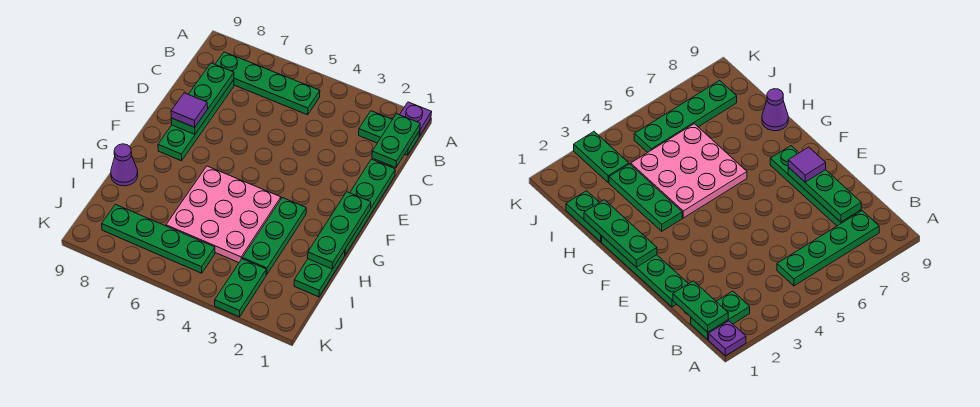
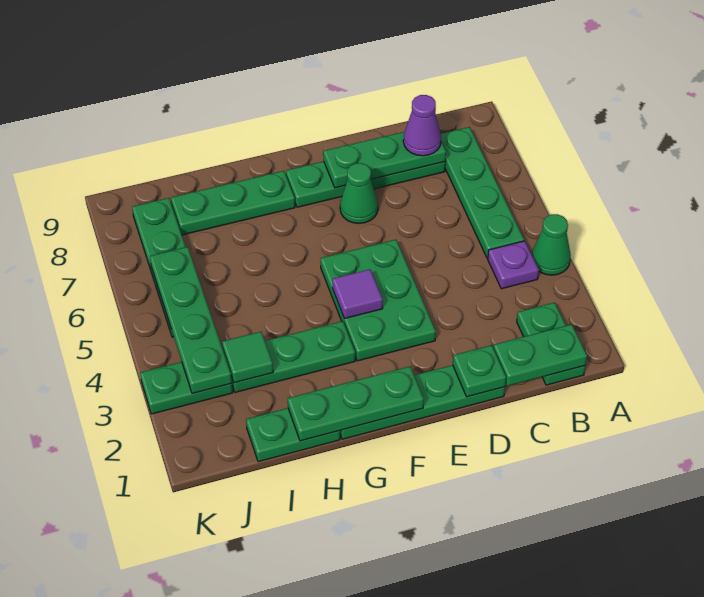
purple 1x1 plate [400,102,432,136] -> purple 1x1 plate moved to [488,241,539,289]
none -> green 1x1 cone [532,214,571,275]
none -> green 1x1 plate [453,345,506,397]
none -> green 2x3 plate [320,240,436,361]
none -> green 1x1 cone [340,163,378,223]
purple 1x1 tile [171,93,208,127] -> purple 1x1 tile moved to [332,269,383,319]
pink 3x3 plate [166,166,281,263] -> none
none -> green 1x3 plate [171,171,295,235]
purple 1x1 cone [111,144,138,186] -> purple 1x1 cone moved to [403,95,441,156]
none -> green 1x1 tile [222,332,273,383]
none -> green 1x4 plate [150,247,232,393]

